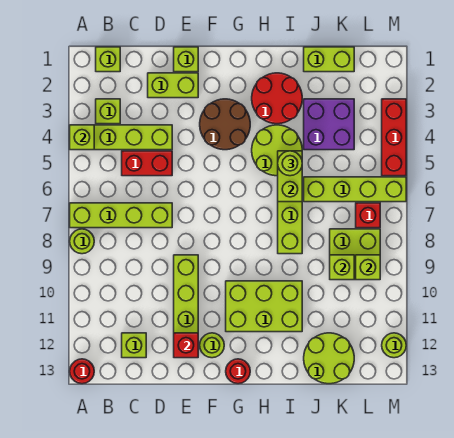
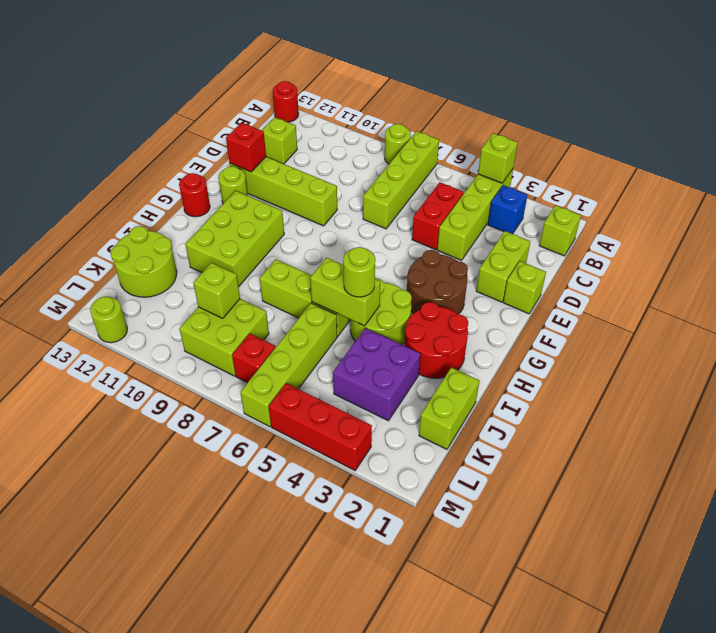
lime 1x1 brick [96,99,120,124] -> blue 1x1 brick [488,185,527,234]
lime 1x1 brick [356,255,380,280] -> none

